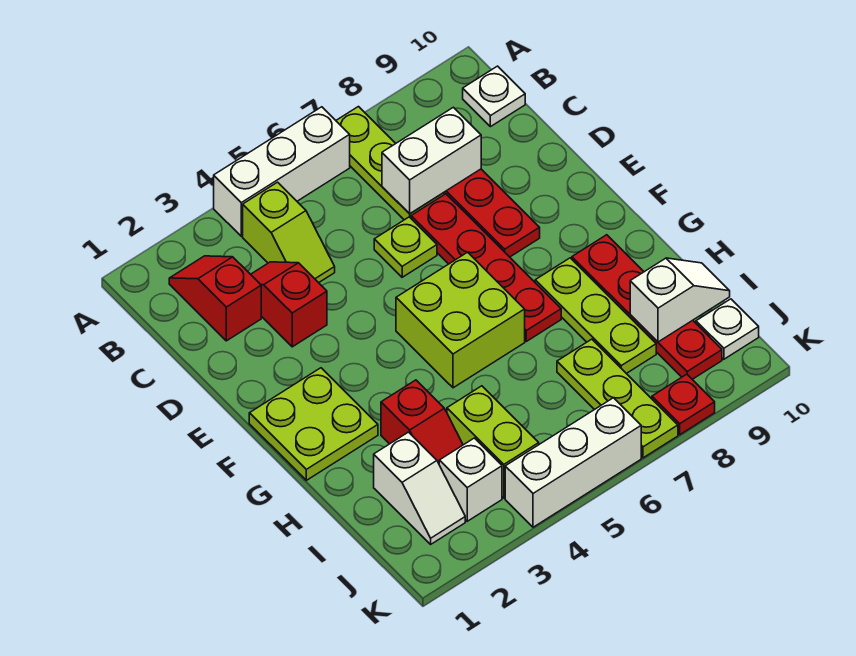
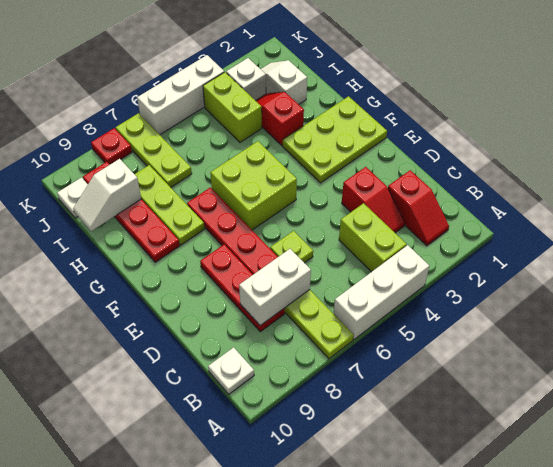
lime 1x2 slope [243,182,335,283] -> lime 1x2 brick [339,203,407,272]
lime 2x2 plate [249,368,378,480] -> lime 2x3 plate [283,96,387,183]

